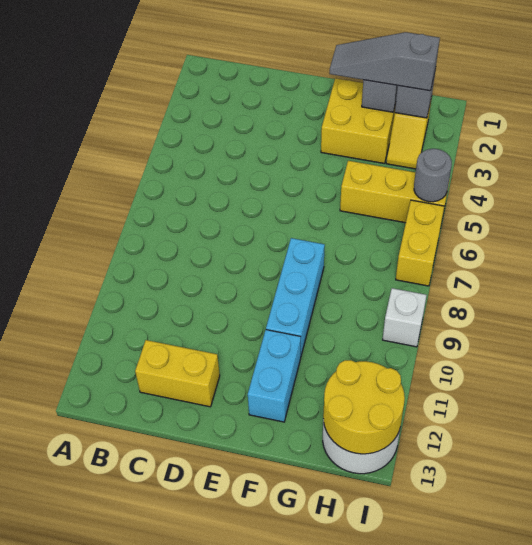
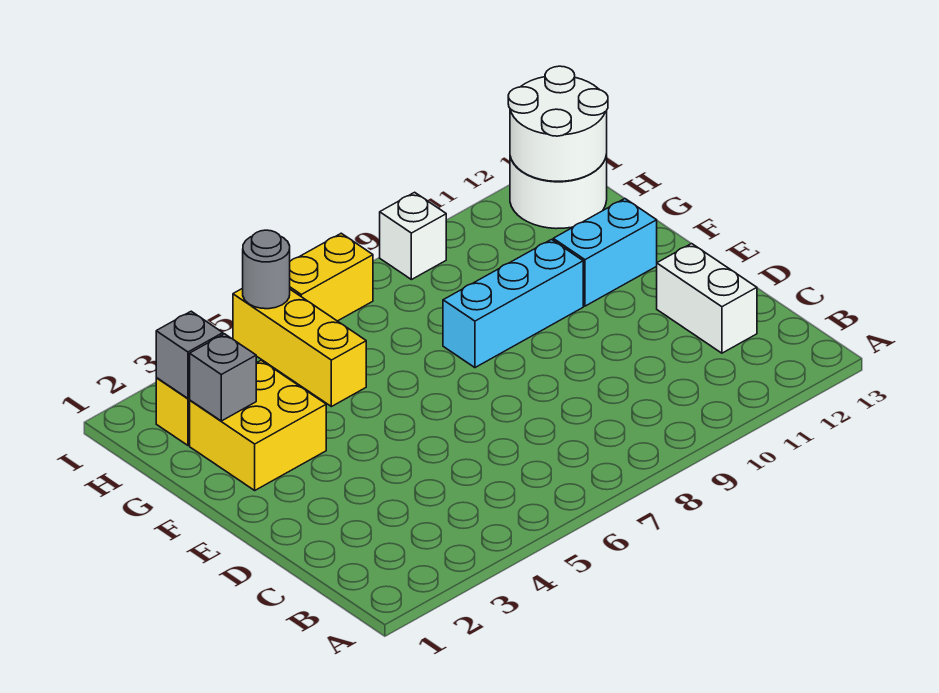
yellow 1x2 brick [135,340,220,407] -> white 1x2 brick [657,244,757,353]
grey 1x3 slope [329,32,440,91] -> none
yellow 2x2 round brick [323,360,405,454] -> white 2x2 round brick [508,66,608,181]

